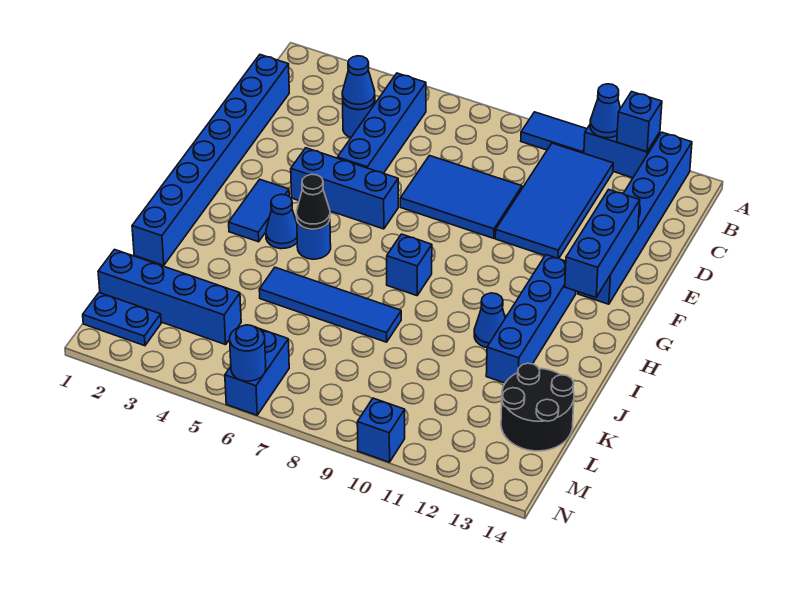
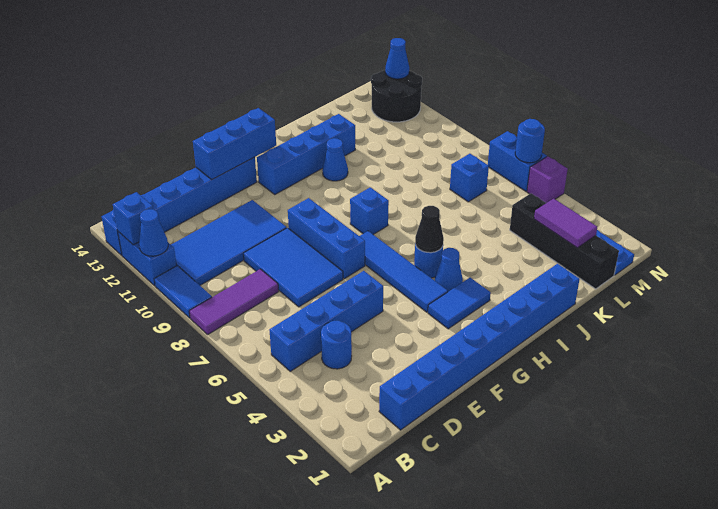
none -> purple 1x3 tile [189,269,279,334]
blue 1x1 cone [342,56,375,109] -> blue 1x1 cone moved to [385,38,409,79]
blue 1x3 brick [291,148,398,229] -> blue 1x3 brick moved to [288,198,365,279]
blue 1x4 tile [259,267,401,342] -> blue 1x4 tile moved to [360,231,448,312]
black 2x2 round brick [501,363,574,451] -> black 2x2 round brick moved to [371,70,422,122]
blue 1x4 brick [98,250,241,345] -> black 1x4 brick [510,193,619,289]
none -> purple 1x2 tile [534,199,597,248]
blue 1x2 brick [225,329,289,415] -> blue 1x2 brick turned to [488,131,547,191]
none -> purple 1x1 brick [527,156,568,203]
blue 1x1 brick [357,398,405,462] -> blue 1x1 brick moved to [450,154,489,202]

